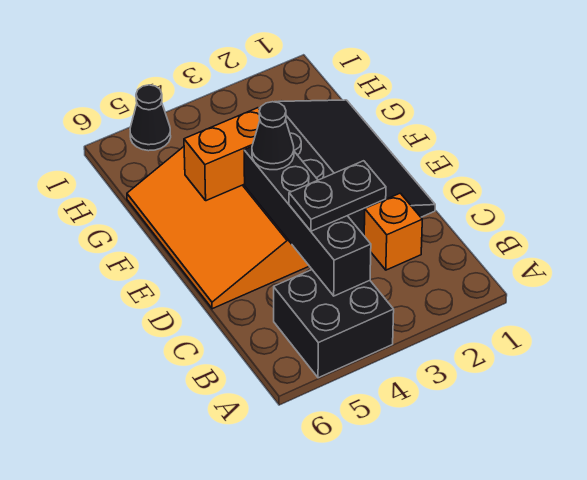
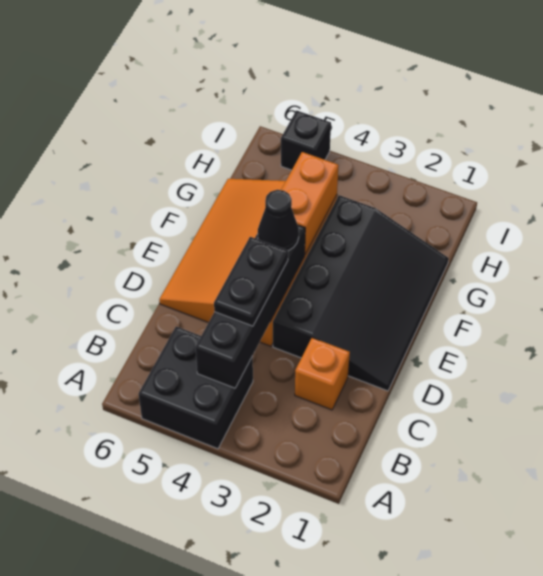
black 1x2 plate [289,161,386,231] -> black 1x2 plate turned to [214,237,288,326]
orange 1x2 brick [184,108,260,201] -> orange 1x2 brick turned to [281,152,339,254]
black 1x1 cone [130,85,171,151] -> black 1x1 brick [281,110,331,170]

